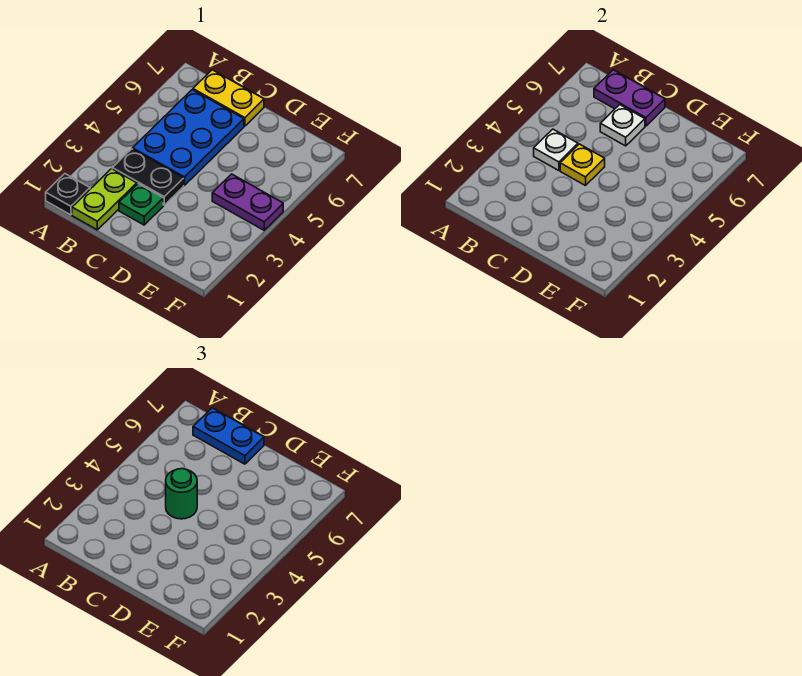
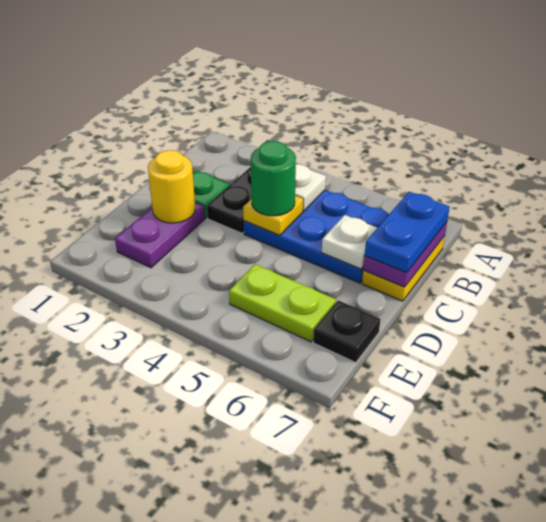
black 1x1 plate [46,174,90,215] -> black 1x1 plate moved to [313,300,380,363]
lime 1x2 plate [72,169,137,230] -> lime 1x2 plate moved to [229,264,336,342]
none -> yellow 1x1 round brick [148,150,195,223]
purple 1x2 plate [212,174,283,230] -> purple 1x2 plate moved to [115,203,205,268]

